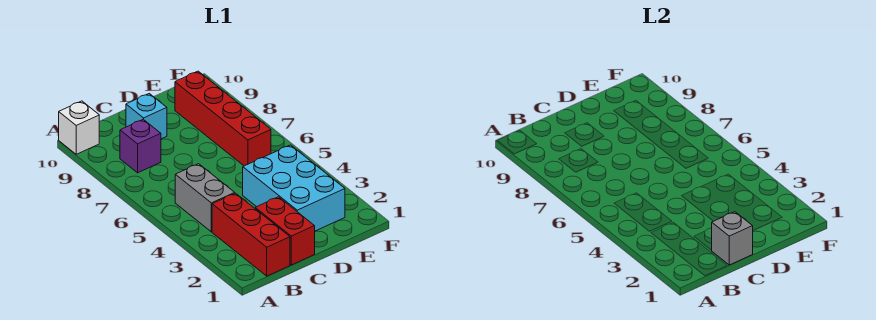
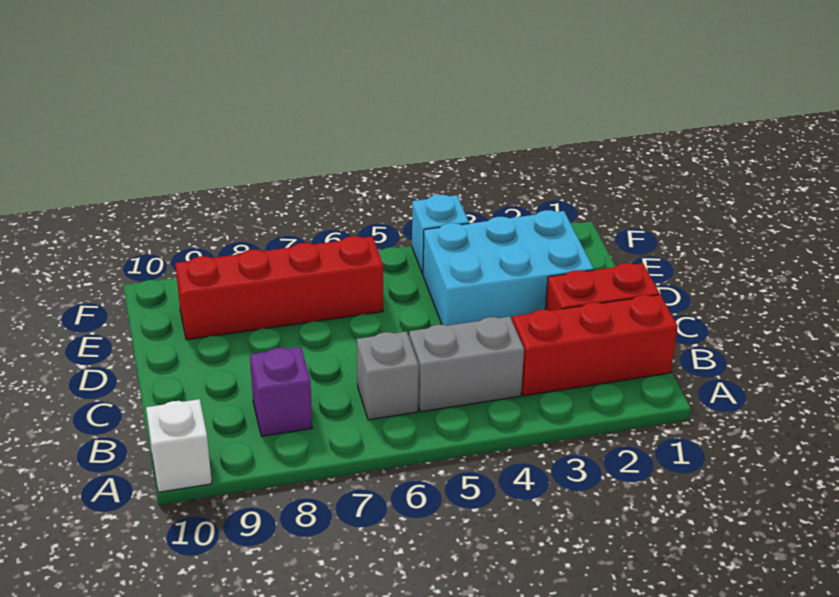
grey 1x1 brick [711,212,753,265] -> grey 1x1 brick moved to [357,332,419,420]
cyan 1x1 brick [126,94,167,139] -> cyan 1x1 brick moved to [412,195,469,274]

